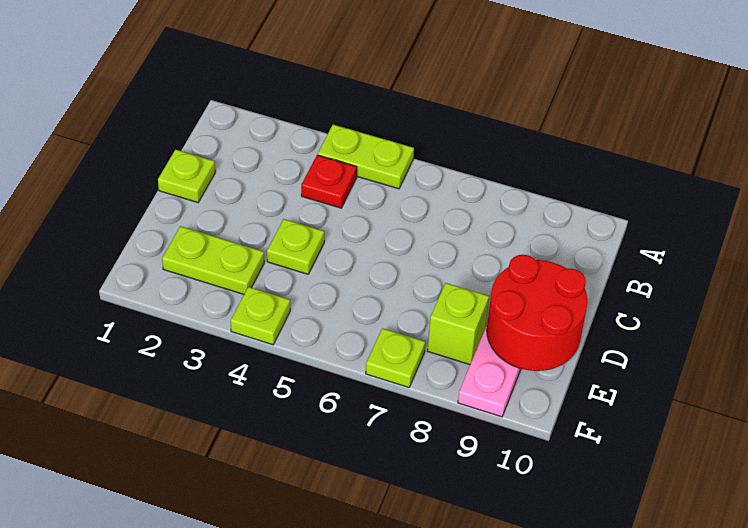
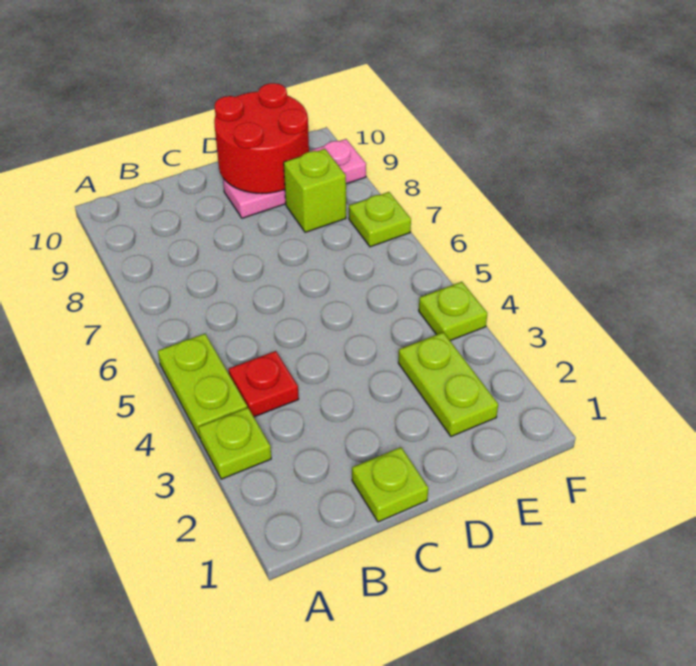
lime 1x1 plate [267,219,324,274] -> lime 1x1 plate moved to [199,408,271,479]

